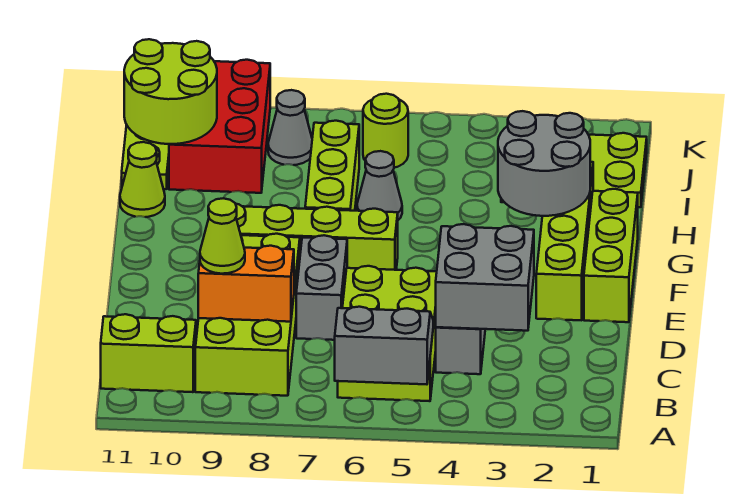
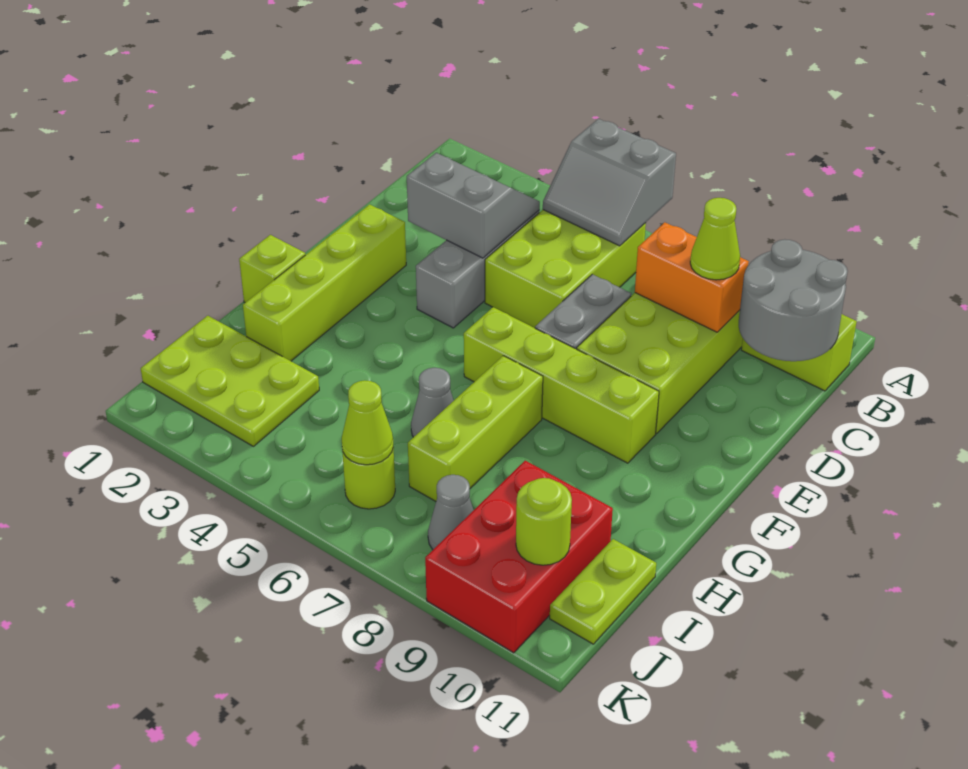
grey 2x2 brick [436,224,534,331] -> grey 2x2 slope [407,153,540,258]
lime 1x3 brick [584,189,638,322] -> lime 1x1 brick [239,235,305,303]
grey 2x2 round brick [498,111,590,216] -> grey 2x2 round brick moved to [739,239,848,361]
lime 1x1 cone [120,142,165,217] -> lime 1x1 cone moved to [342,380,393,465]
lime 2x2 round brick [124,39,217,144] -> lime 1x1 round brick [516,478,572,565]

